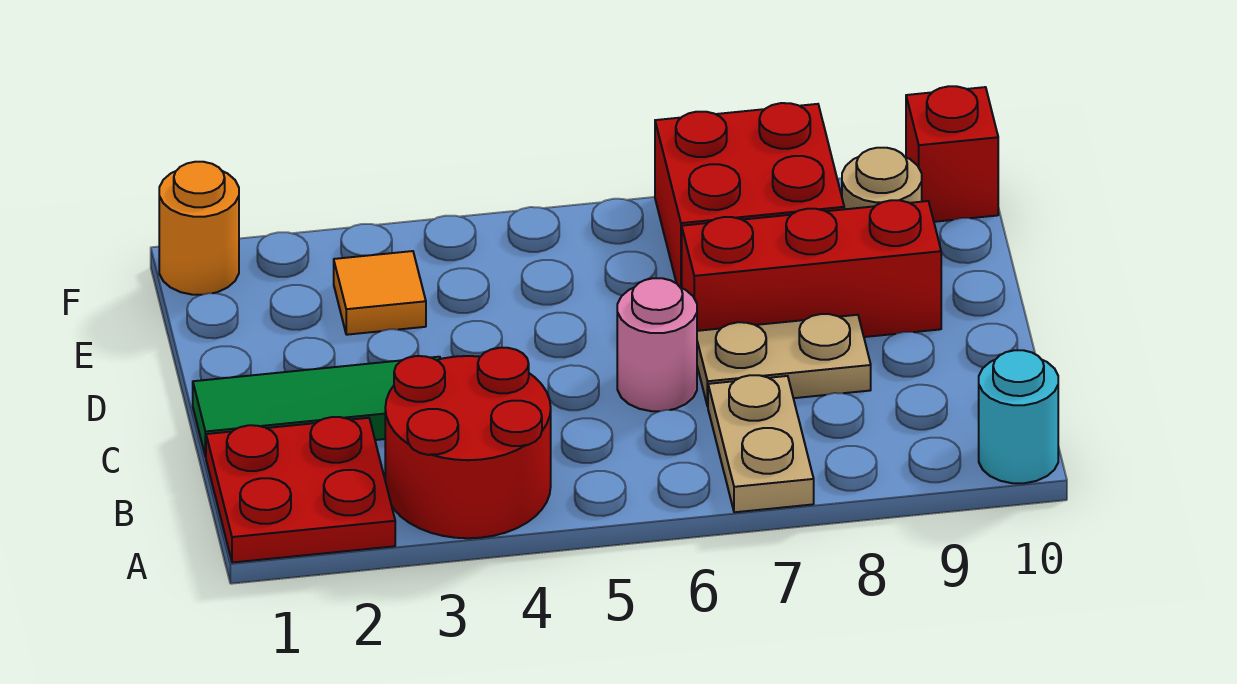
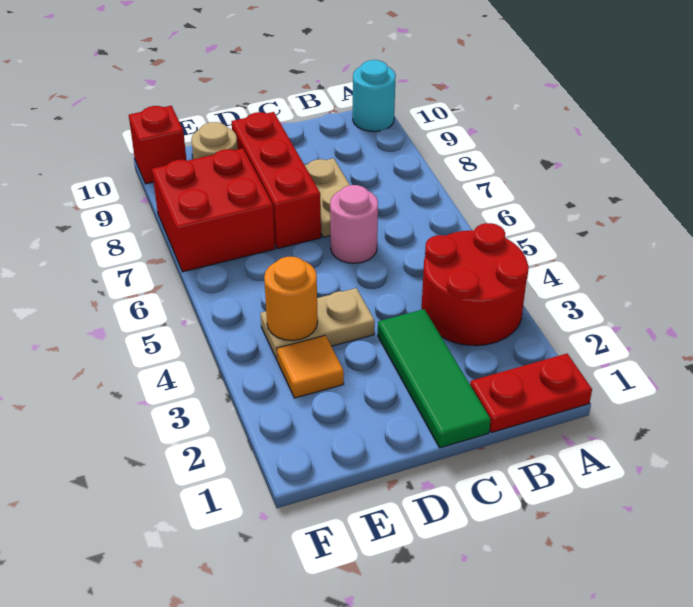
red 2x2 plate [206,417,395,563] -> red 1x2 plate [470,354,592,433]
tan 1x2 plate [708,375,814,512] -> tan 1x2 plate moved to [261,288,375,361]
orange 1x1 round brick [159,162,239,295] -> orange 1x1 round brick moved to [264,257,318,341]

